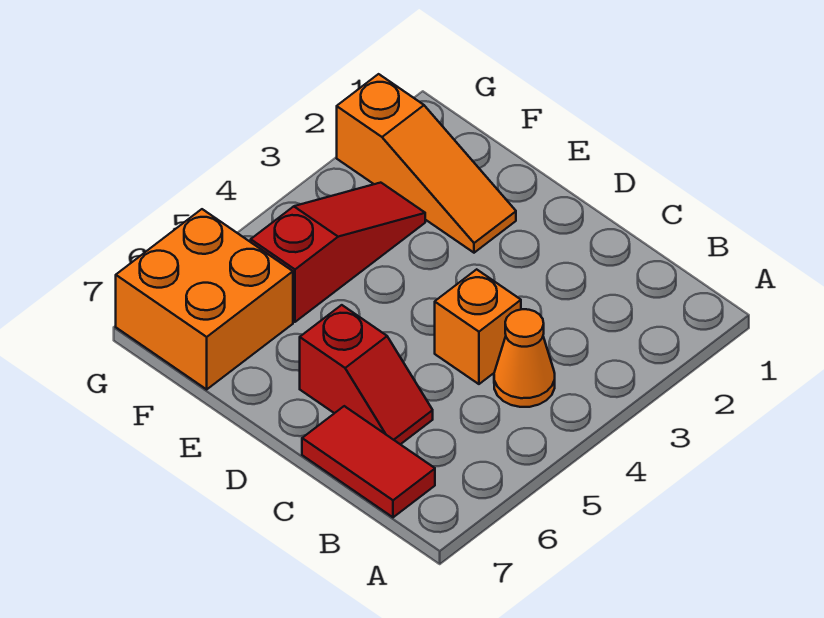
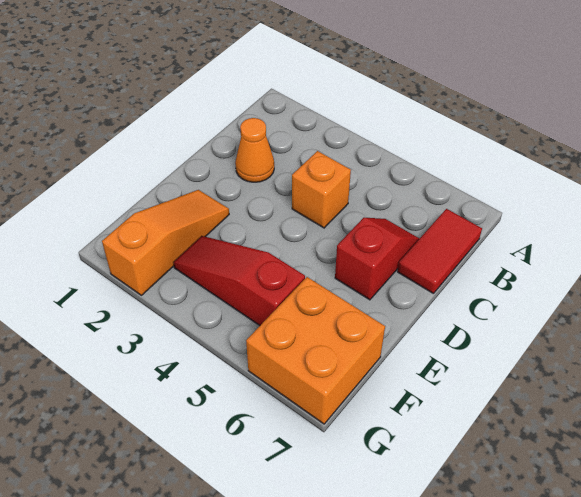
orange 1x1 cone [494,309,555,407] -> orange 1x1 cone moved to [235,118,274,182]

